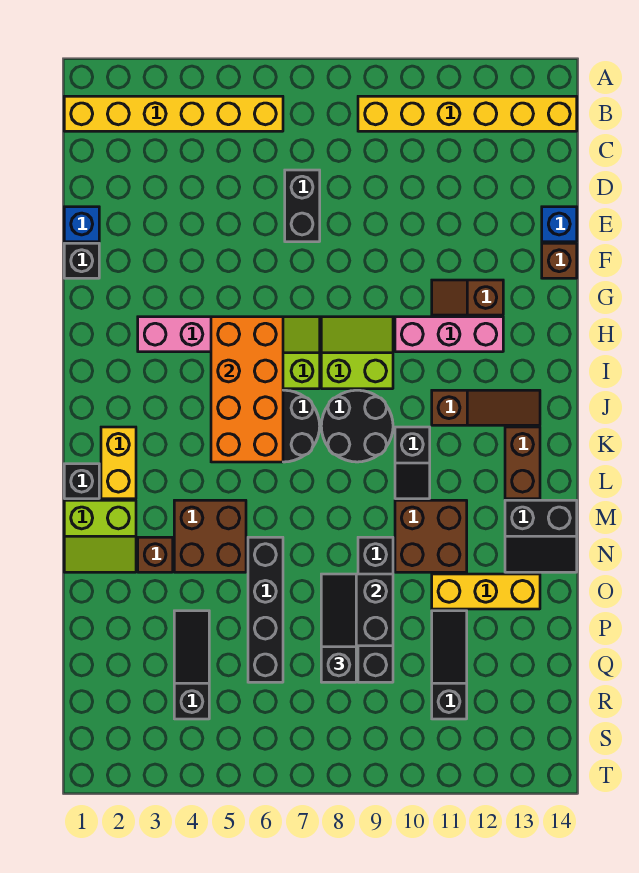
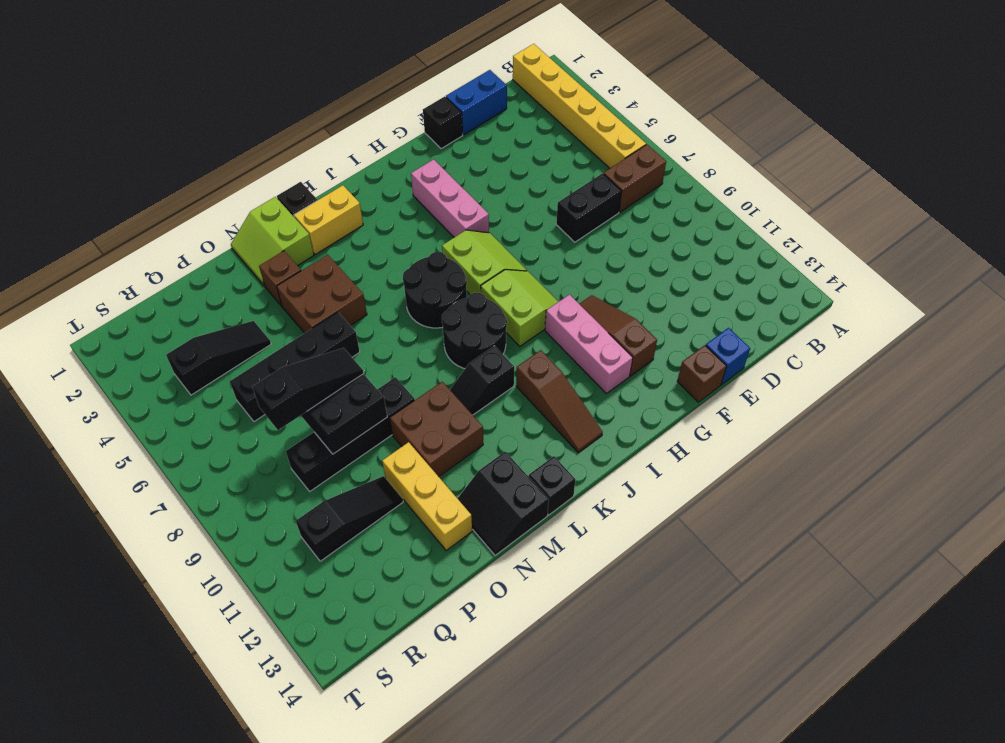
yellow 1x6 brick [358,96,577,131] -> none
blue 1x1 brick [64,207,99,242] -> blue 1x2 brick [446,70,507,135]
brown 1x2 slope [432,280,503,315] -> brown 1x3 slope [580,295,657,376]
orange 2x4 brick [211,317,283,462] -> none
brown 1x2 brick [505,427,540,499] -> brown 1x2 brick moved to [604,145,666,212]
none -> black 1x1 brick [528,456,575,515]

